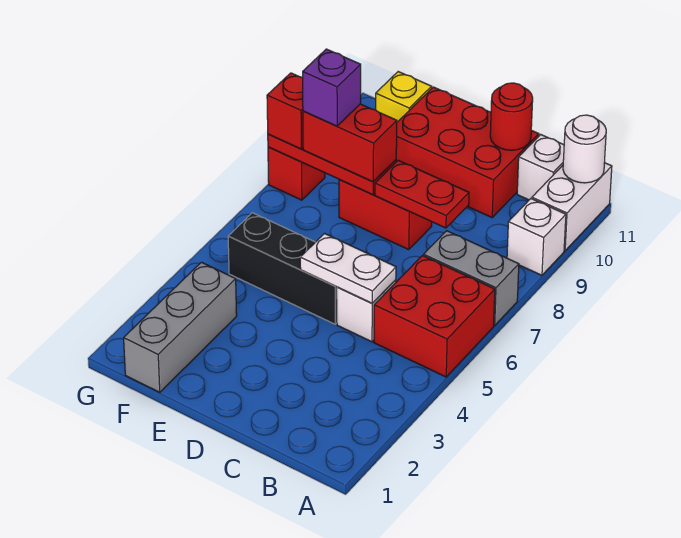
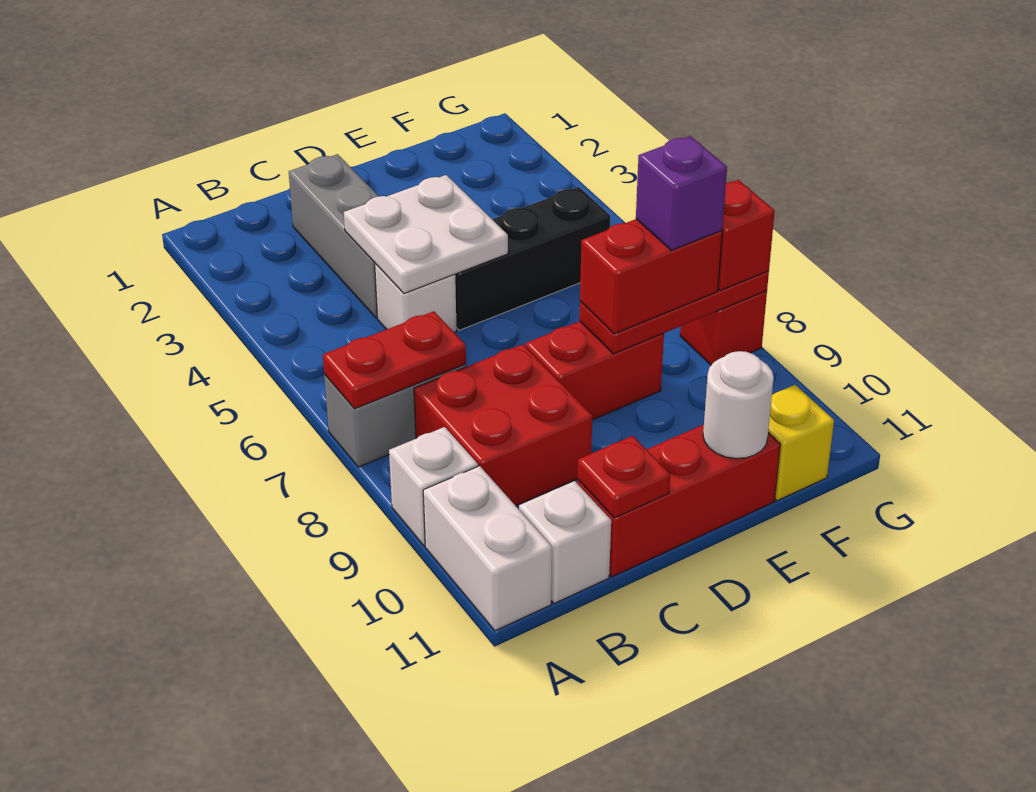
red 2x2 brick [374,256,495,377] -> red 2x2 brick moved to [414,344,592,506]
white 1x1 round brick [563,115,606,183] -> white 1x1 round brick moved to [703,351,774,458]
white 1x2 plate [300,234,396,303] -> white 2x2 plate [344,175,508,294]
red 1x2 plate [375,160,469,228] -> red 1x2 plate moved to [323,311,466,409]
red 2x3 brick [396,87,539,217] -> red 1x3 brick [577,425,780,577]
red 1x1 round brick [490,83,533,150] -> red 1x1 plate [577,436,670,518]
grey 1x3 brick [124,262,237,392] -> grey 1x3 brick moved to [289,154,379,318]

